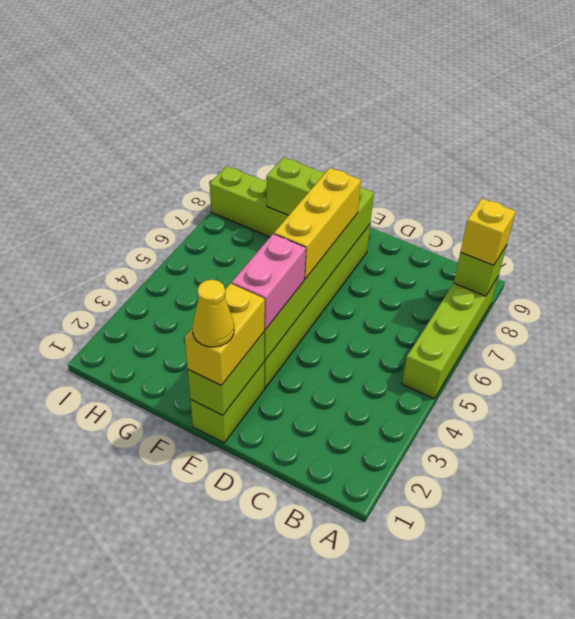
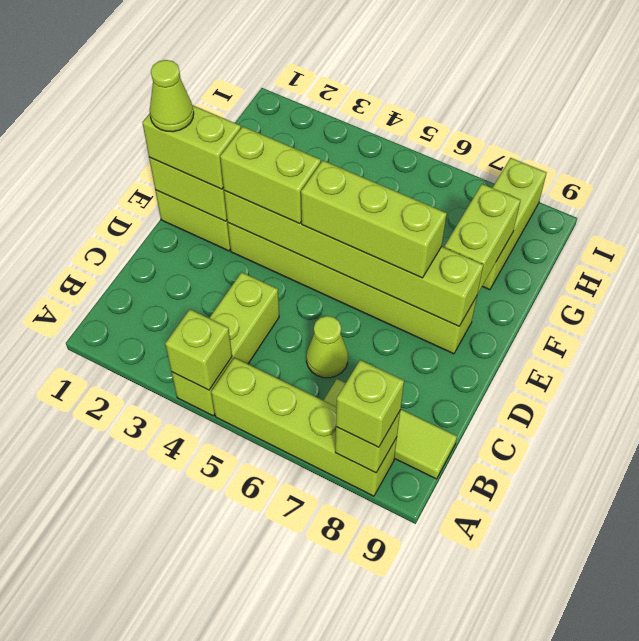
none -> lime 1x3 brick [172,272,279,416]
none -> lime 1x1 brick [165,310,232,390]
yellow 1x1 brick [461,198,516,265] -> lime 1x1 brick [336,360,404,447]
none -> lime 1x3 tile [323,379,457,479]
none -> lime 1x1 cone [306,316,348,378]
yellow 1x2 brick [185,283,265,385] -> lime 1x2 brick [142,105,241,189]
yellow 1x1 cone [192,280,234,347] -> lime 1x1 cone [150,60,194,132]
pink 1x2 brick [232,234,306,330] -> lime 1x2 brick [220,127,321,224]
yellow 1x3 brick [274,168,361,279] -> lime 1x3 brick [301,161,447,278]

